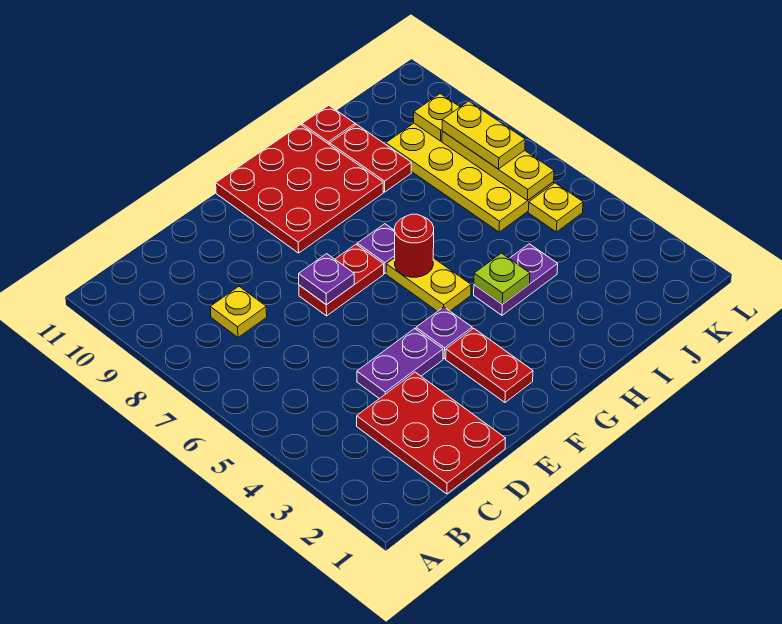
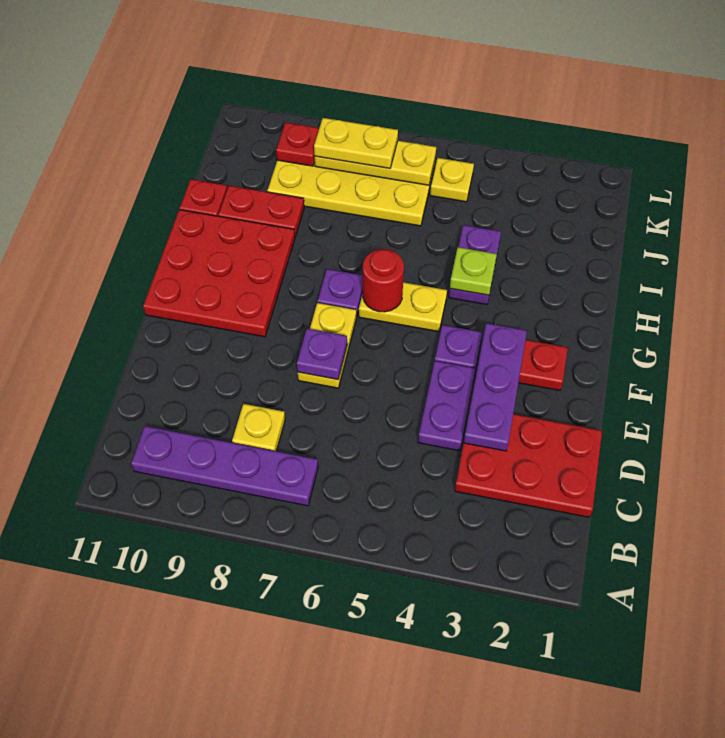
none -> purple 1x4 plate [131,426,318,506]
none -> purple 1x3 plate [464,323,527,451]
red 1x2 plate [299,244,384,316] -> yellow 1x2 plate [298,303,356,388]
yellow 1x1 plate [414,94,460,141] -> red 1x1 plate [276,123,319,166]

